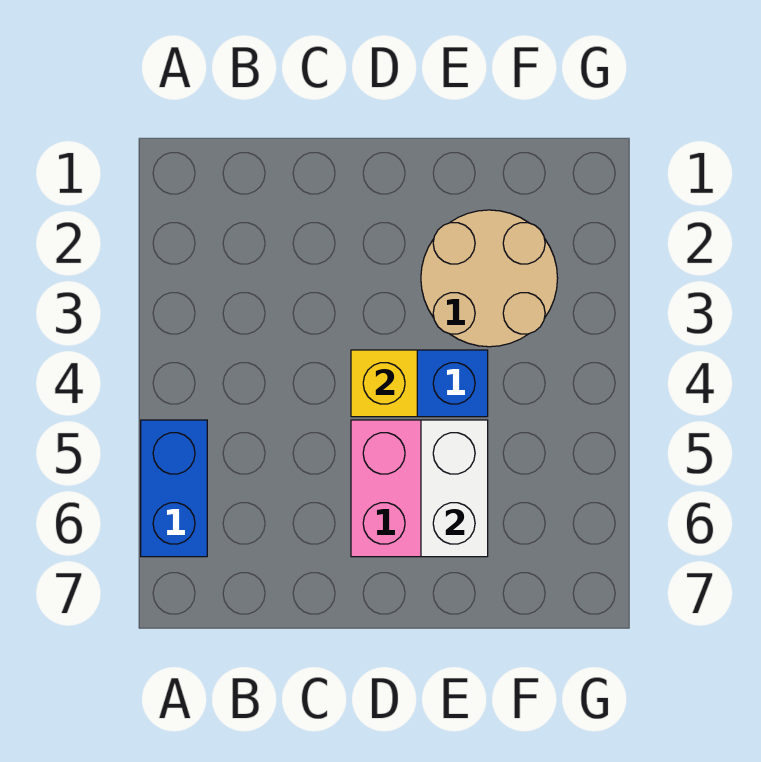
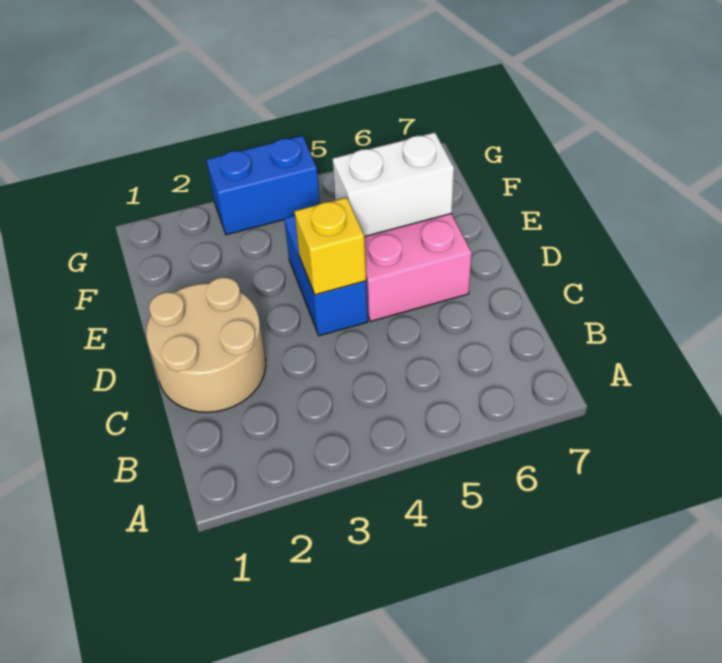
blue 1x2 brick [141,420,207,557] -> blue 1x2 brick moved to [207,136,320,235]
tan 2x2 round brick [421,210,558,347] -> tan 2x2 round brick moved to [146,277,266,412]

